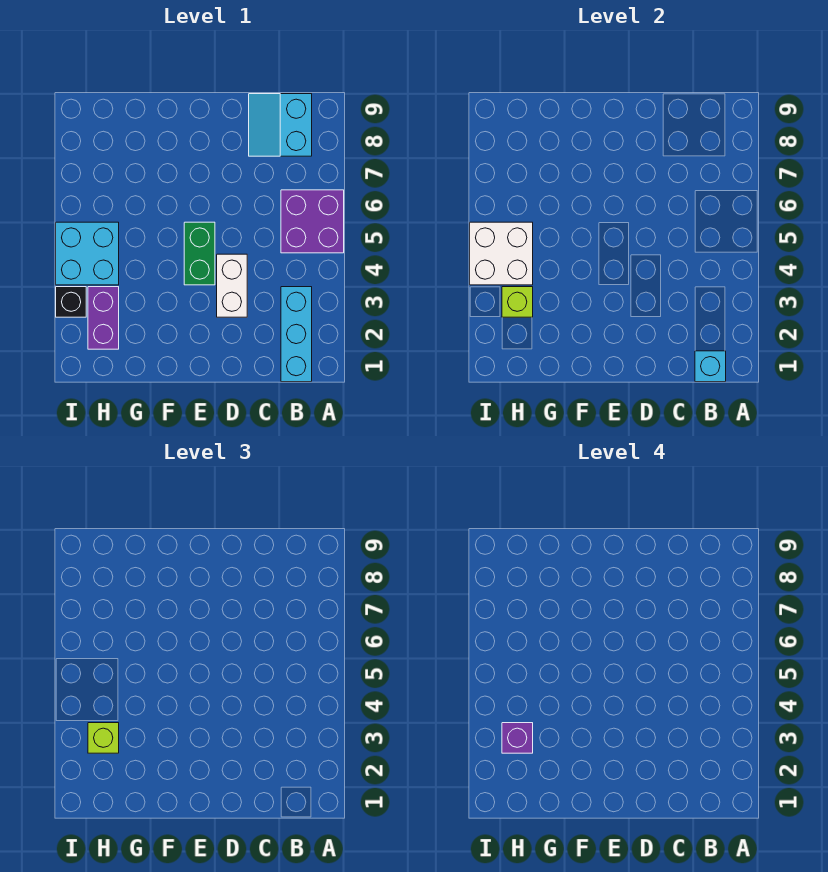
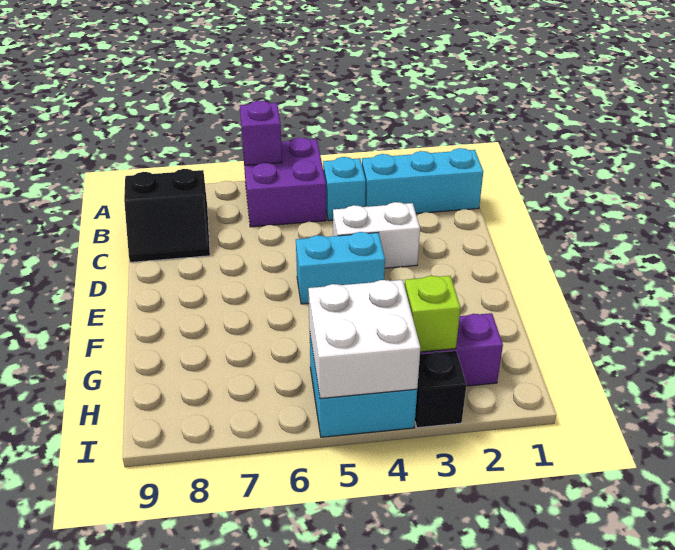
cyan 1x1 brick [695,351,726,382] -> cyan 1x1 brick moved to [323,157,366,221]
cyan 2x2 slope [249,94,312,156] -> black 2x2 slope [124,169,210,262]
green 1x2 brick [184,222,215,285] -> cyan 1x2 brick [296,232,385,304]
lime 1x1 brick [88,723,119,753] -> none
purple 1x1 brick [502,723,533,753] -> purple 1x1 brick moved to [240,100,282,165]

